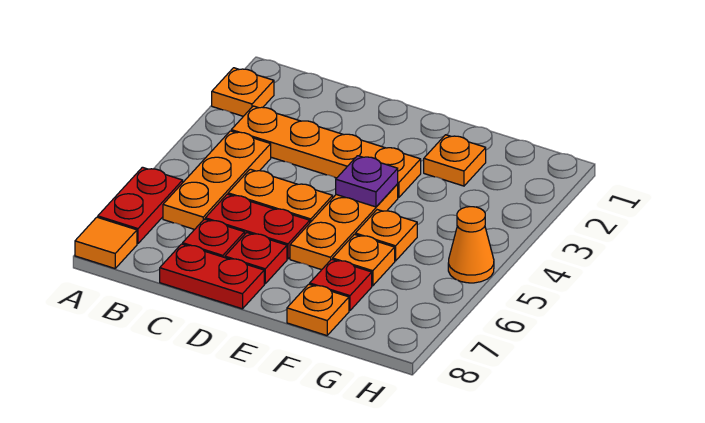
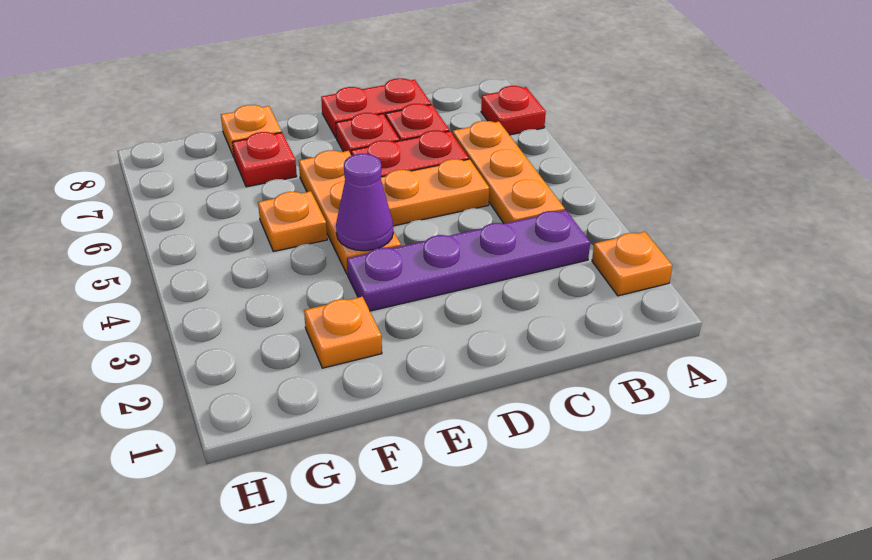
red 1x2 plate [98,167,183,244] -> red 1x1 plate [481,86,546,135]
orange 1x1 tile [75,217,137,268] -> none
orange 1x4 plate [231,106,421,198] -> purple 1x4 plate [347,210,590,311]
purple 1x1 plate [336,156,398,207] -> purple 1x1 cone [336,154,393,251]
orange 1x1 plate [333,234,395,286] -> none
orange 1x1 cone [448,207,494,283] -> none

